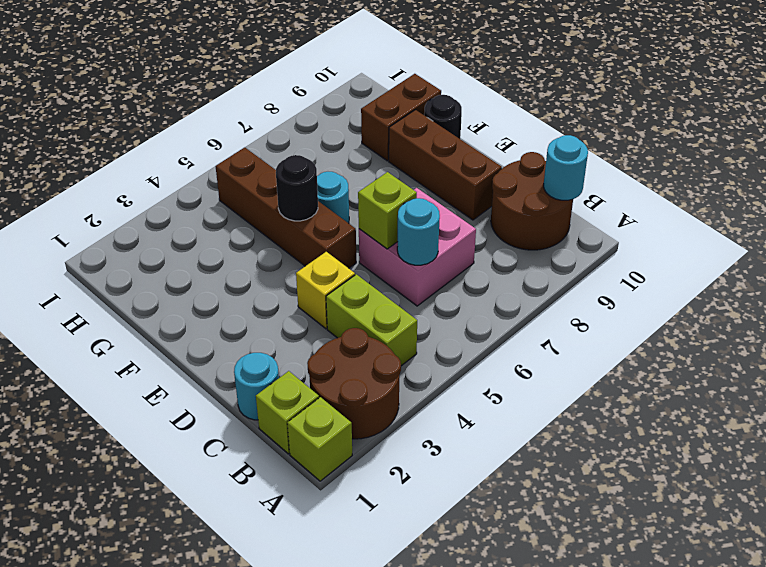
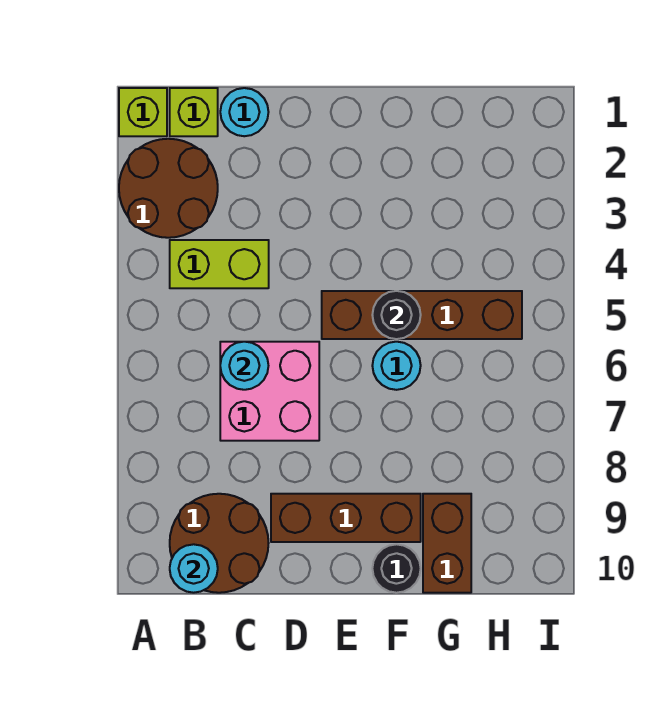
yellow 1x1 brick [296,252,355,329] -> none
lime 1x1 brick [358,172,417,249] -> none

